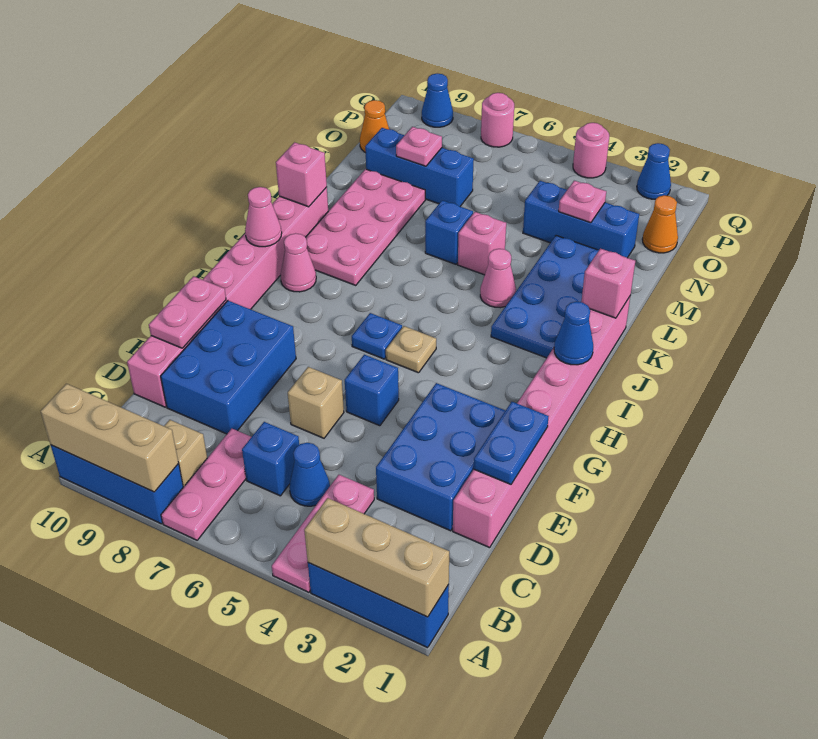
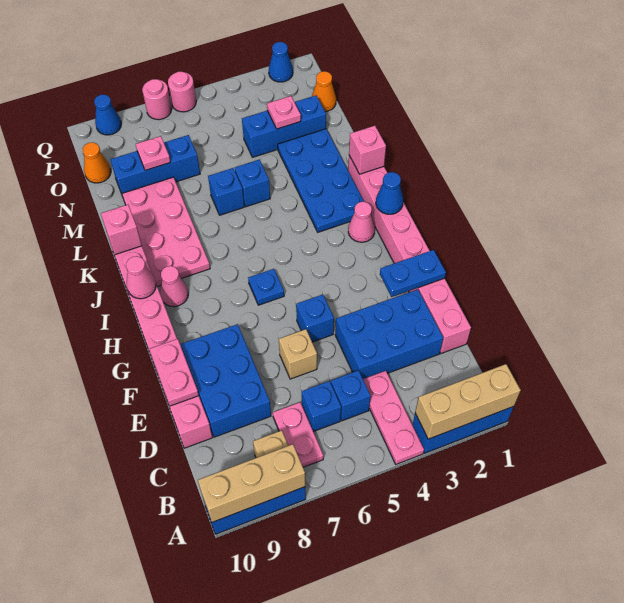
pink 1x3 plate [161,429,251,540] -> pink 1x2 plate [273,402,323,467]
blue 1x1 cone [289,443,330,506] -> blue 1x1 brick [331,370,371,421]
blue 2x3 brick [376,383,506,531] -> blue 2x3 brick turned to [335,289,443,379]
blue 1x2 plate [474,402,549,484] -> blue 1x2 plate turned to [380,250,446,297]
tan 1x1 plate [386,326,436,373] -> none
pink 1x1 cone [480,249,516,308] -> pink 1x1 cone moved to [348,202,375,242]
pink 1x1 brick [458,212,506,275] -> blue 1x1 brick [235,160,270,207]
pink 1x1 round brick [573,123,609,178] -> pink 1x1 round brick moved to [168,72,196,112]

